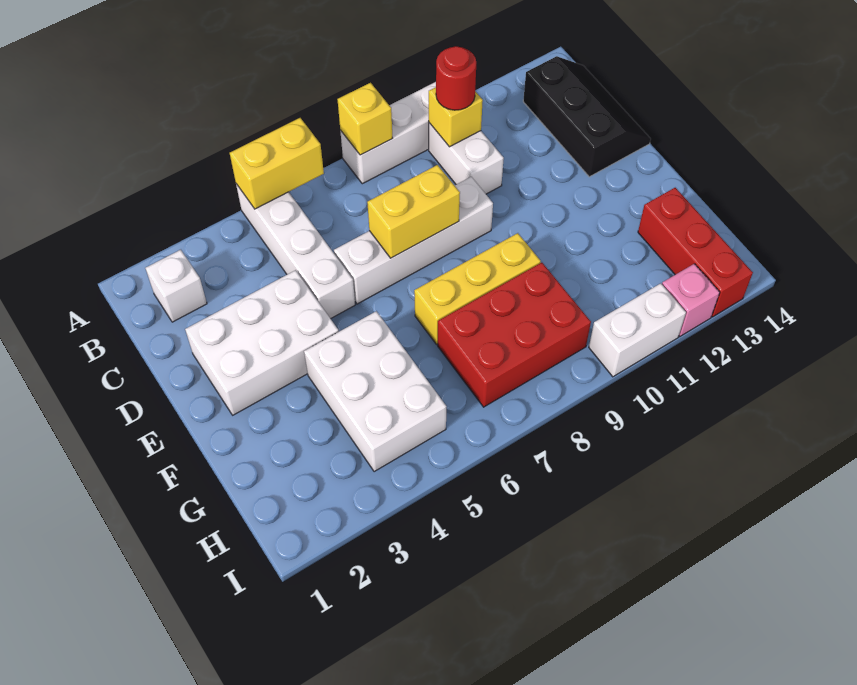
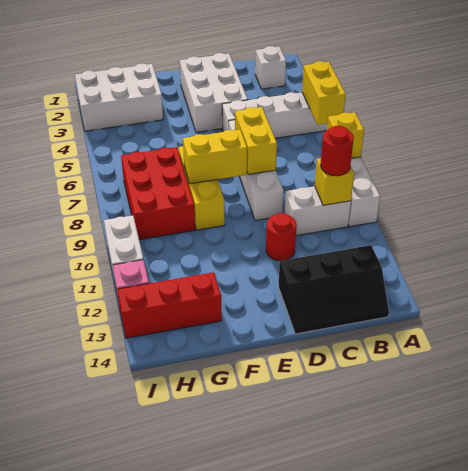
none -> red 1x1 round brick [266,213,297,261]
none -> yellow 1x2 brick [183,130,247,184]
white 2x3 brick [304,311,446,472] -> white 2x3 brick moved to [75,64,163,131]

